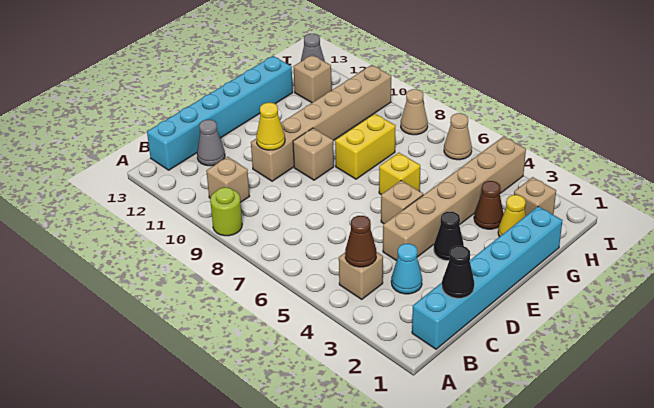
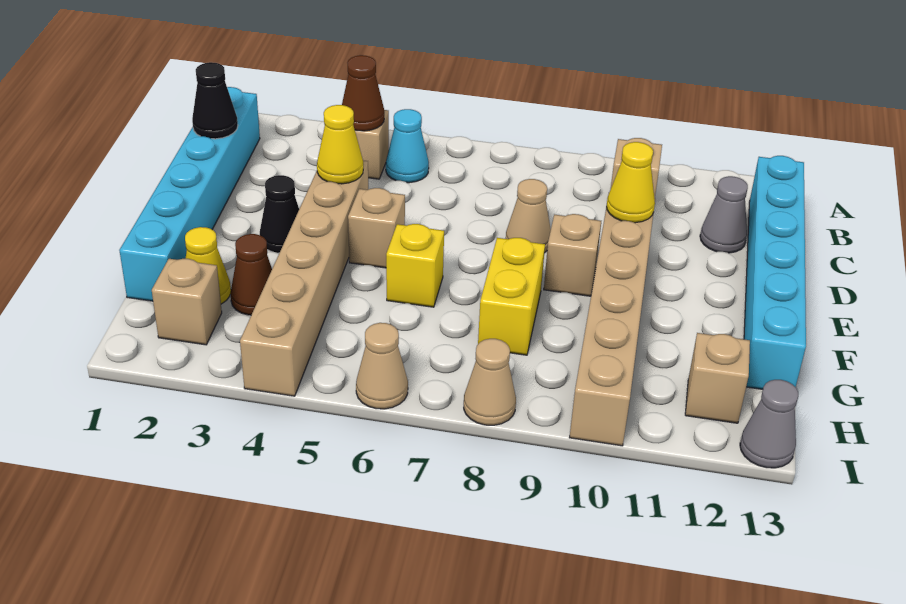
lime 1x1 round brick [210,187,242,236] -> none
cyan 1x1 cone [391,244,422,294] -> cyan 1x1 cone moved to [386,109,429,183]
none -> yellow 1x1 cone [317,105,363,184]
none -> tan 1x1 cone [506,179,551,253]

